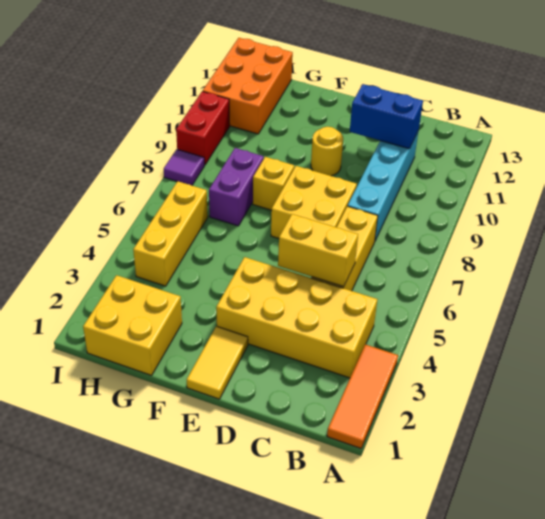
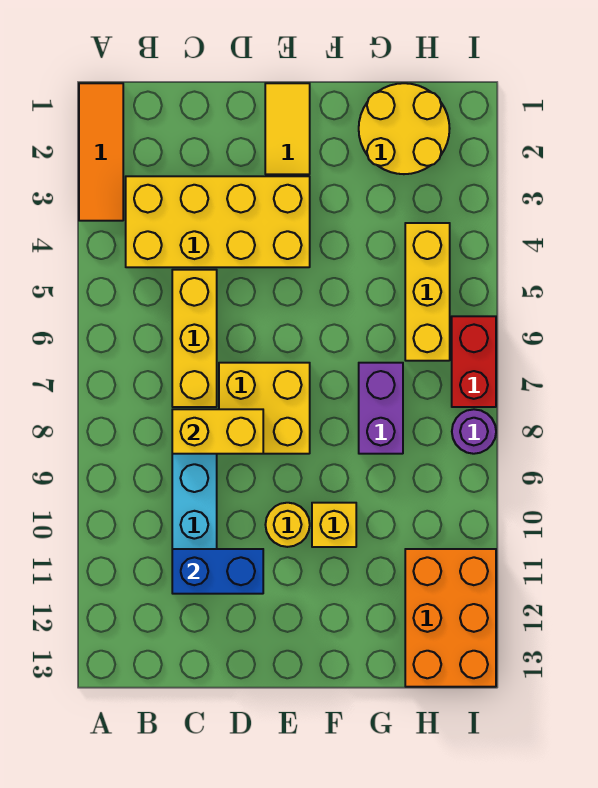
yellow 1x2 brick [278,214,358,287] -> yellow 1x2 brick moved to [172,409,263,454]
yellow 1x1 brick [253,157,294,210] -> yellow 1x1 brick moved to [312,503,356,547]
yellow 2x2 brick [83,275,182,375] -> yellow 2x2 round brick [359,83,450,174]
purple 1x1 tile [164,149,204,186] -> purple 1x1 round brick [452,409,496,454]
red 1x2 brick [176,91,230,165] -> red 1x2 brick moved to [452,316,496,407]

